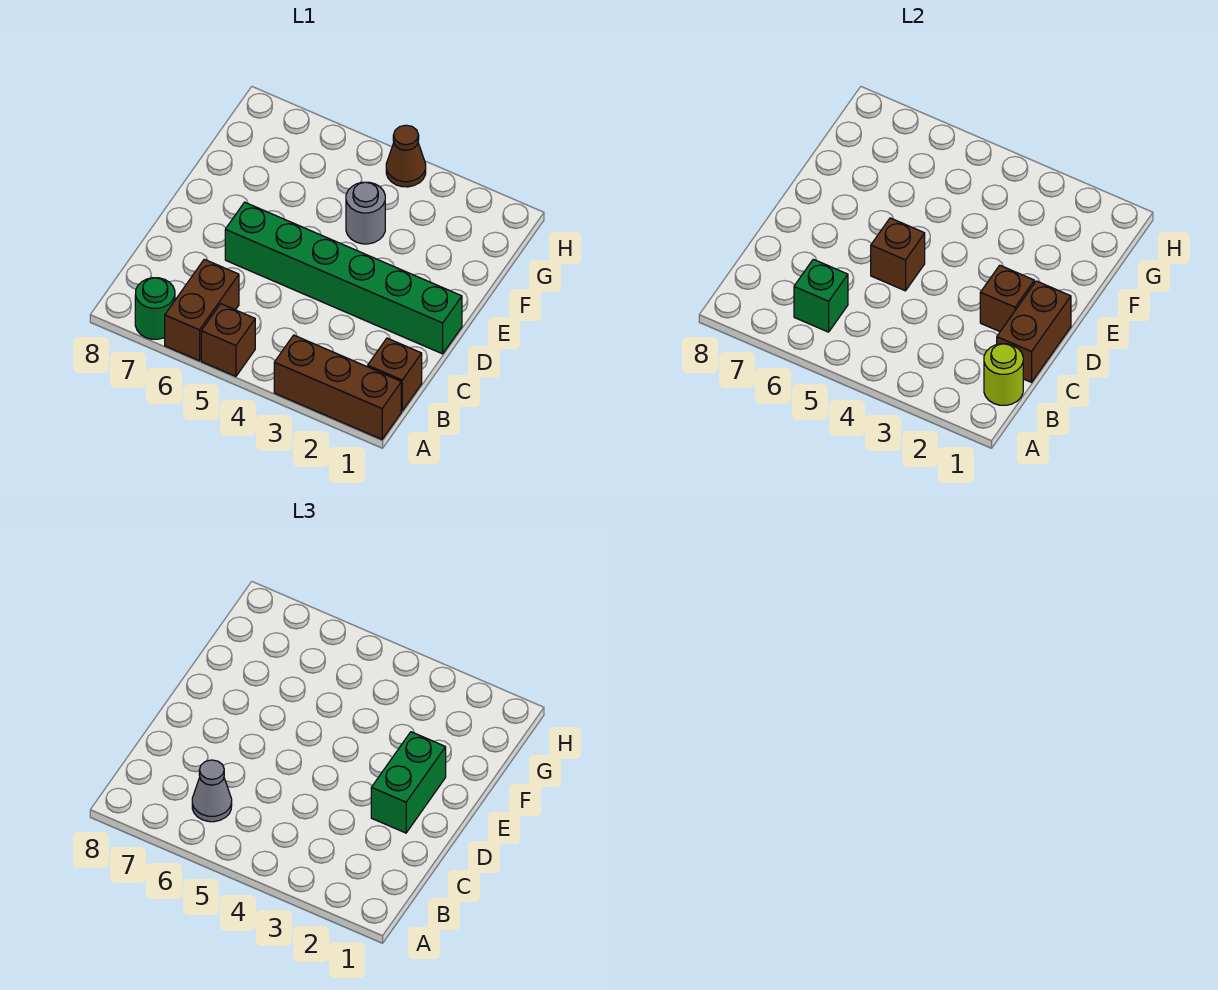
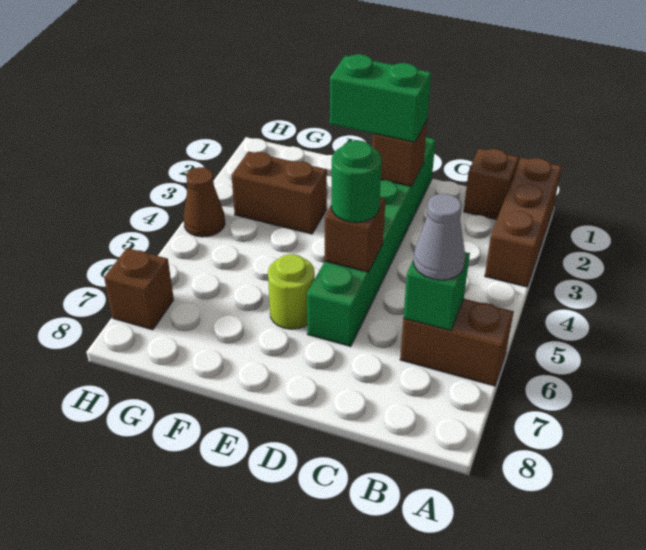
brown 1x1 brick [201,304,255,376] -> brown 1x1 brick moved to [104,248,174,330]
green 1x1 round brick [135,278,175,339] -> green 1x1 round brick moved to [331,140,382,222]
lime 1x1 round brick [984,344,1023,405] -> lime 1x1 round brick moved to [268,254,315,329]
brown 1x2 brick [997,281,1071,382] -> brown 1x2 brick moved to [232,151,327,234]
grey 1x1 round brick [346,182,385,244] -> none

